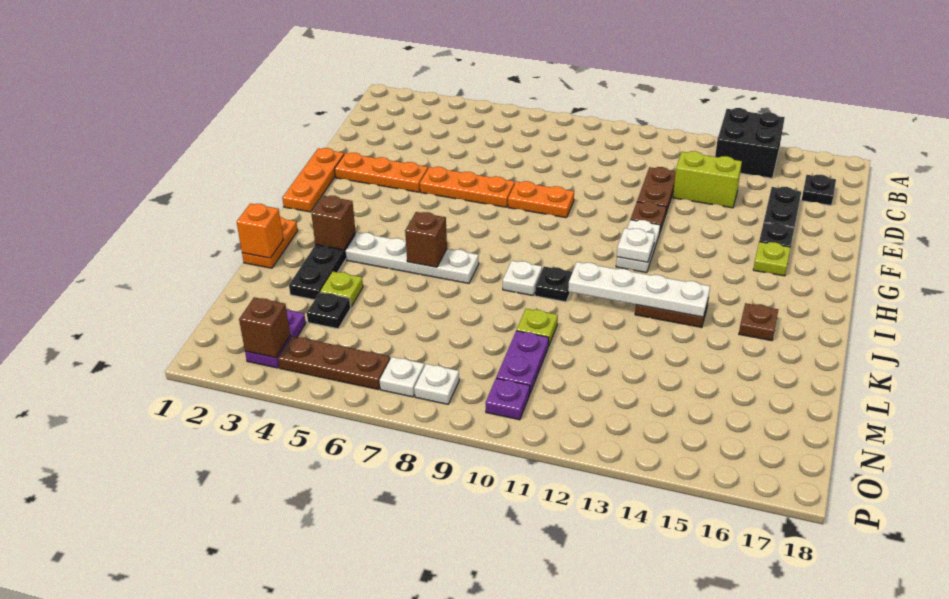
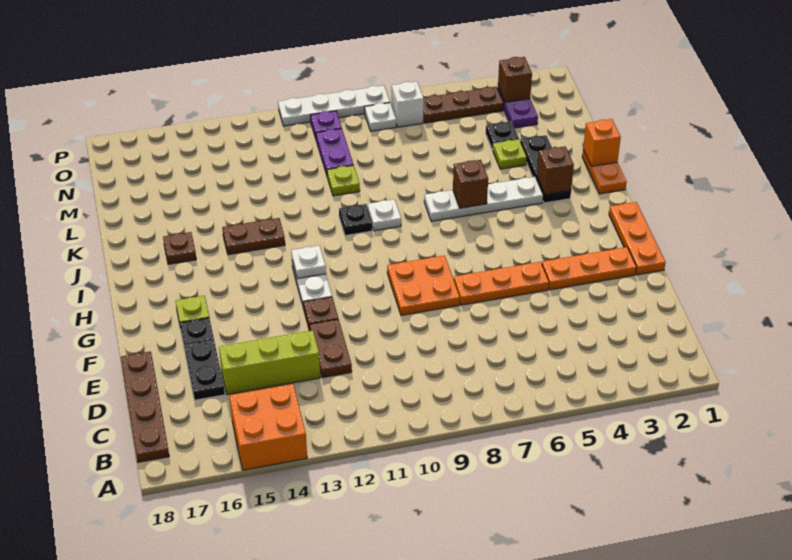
black 2x2 brick [715,108,785,178] -> orange 2x2 brick [229,384,307,470]
none -> brown 1x4 plate [121,351,169,462]
black 1x1 plate [801,175,836,205] -> none
lime 1x2 brick [673,151,742,208] -> lime 1x3 brick [219,330,320,394]
orange 1x2 plate [508,181,574,218] -> orange 2x2 plate [387,255,460,315]
white 1x4 plate [568,262,710,317] -> white 1x4 plate moved to [278,86,390,126]
white 1x1 plate [380,357,424,397] -> white 1x1 brick [392,82,424,127]

